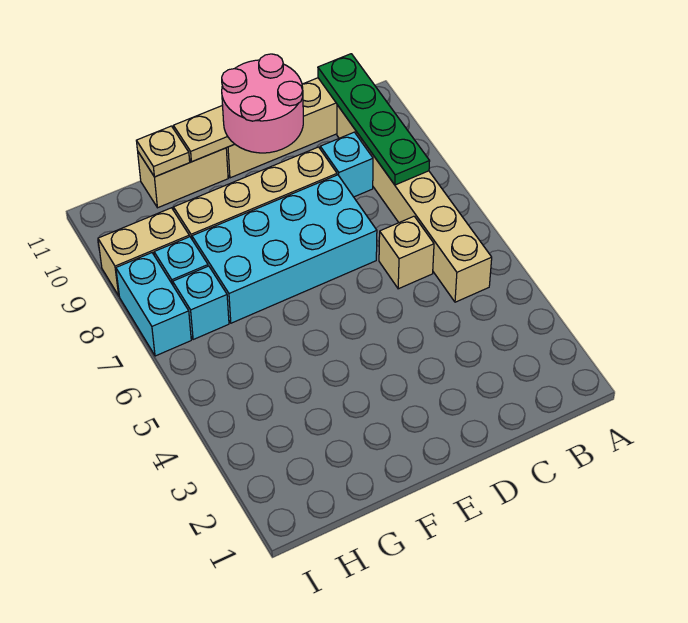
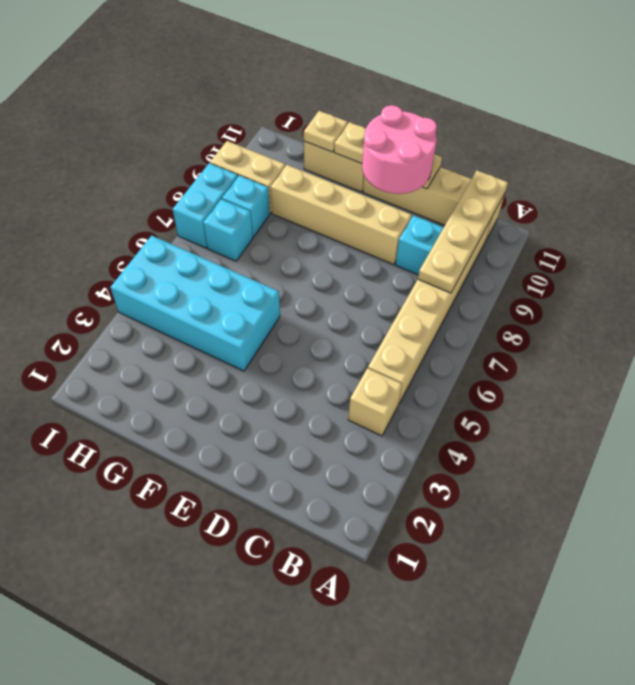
green 1x4 plate [318,54,430,185] -> tan 1x4 plate [418,171,508,293]
tan 1x1 brick [379,216,434,289] -> tan 1x1 brick moved to [348,368,402,436]
cyan 2x4 brick [192,175,377,323] -> cyan 2x4 brick moved to [110,236,280,371]

